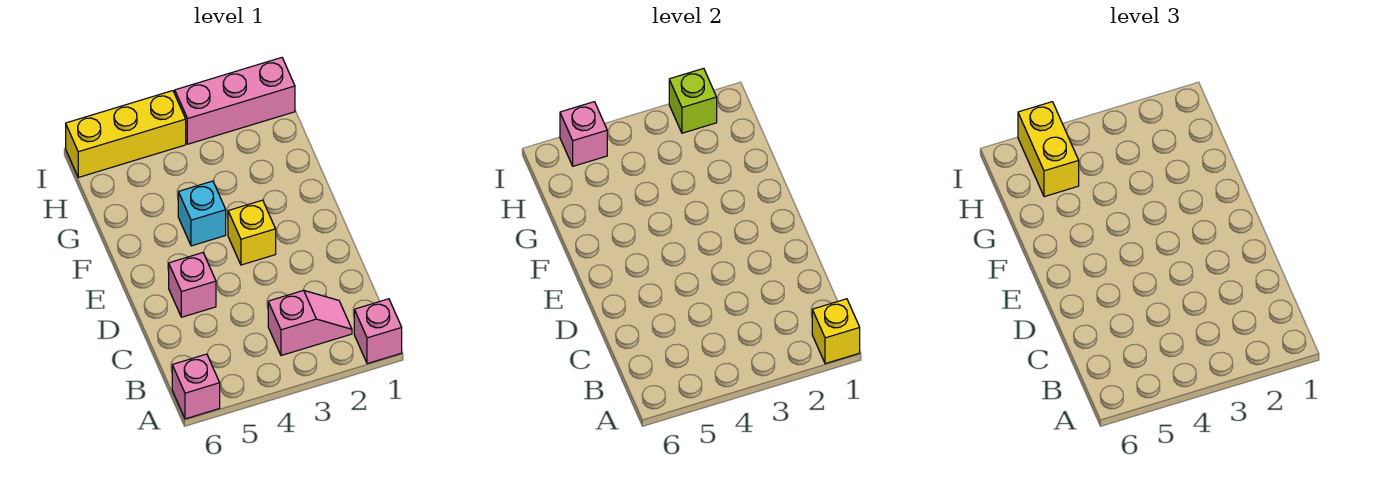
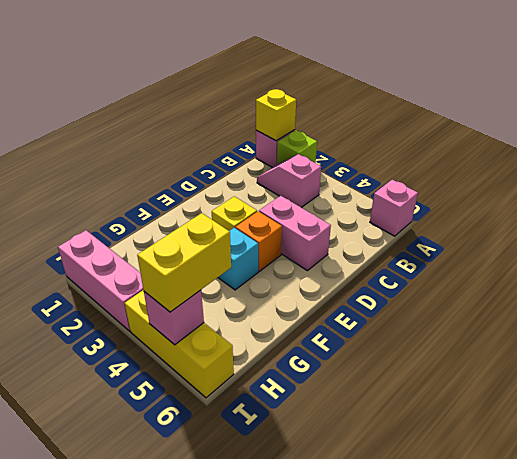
pink 1x1 brick [169,253,216,317] -> pink 1x2 brick [259,196,331,271]
none -> orange 1x1 brick [235,211,282,271]
lime 1x1 brick [669,68,717,133] -> lime 1x1 brick moved to [277,131,317,165]

